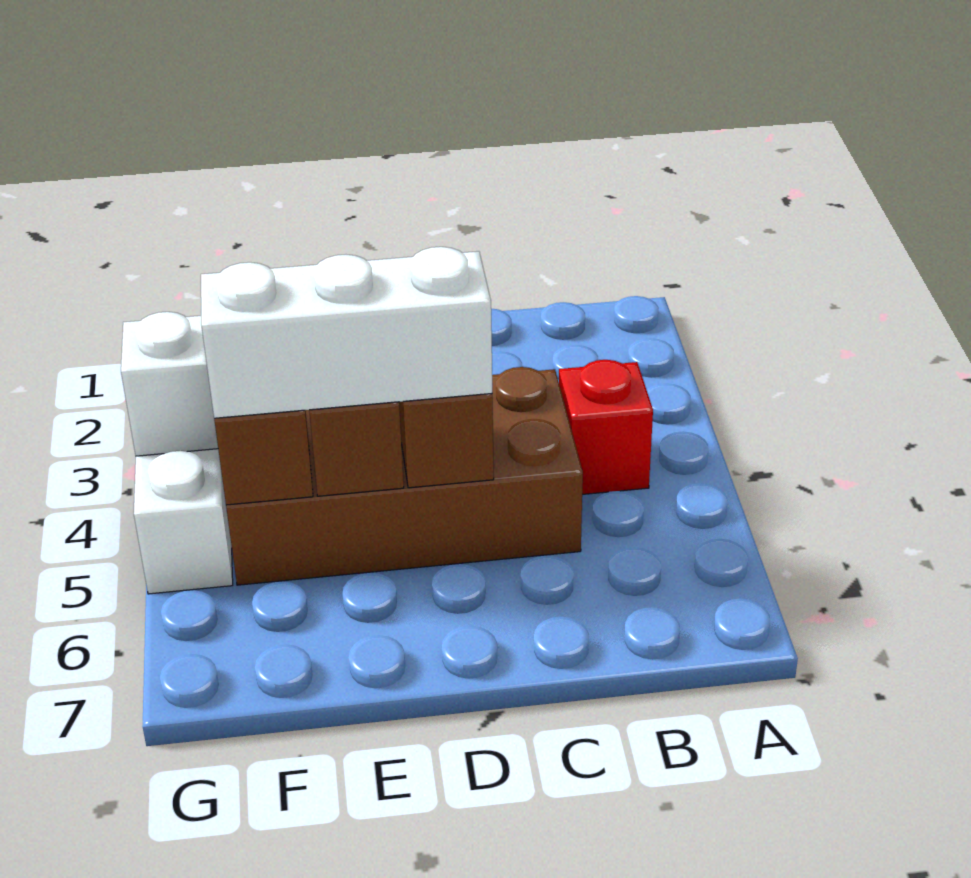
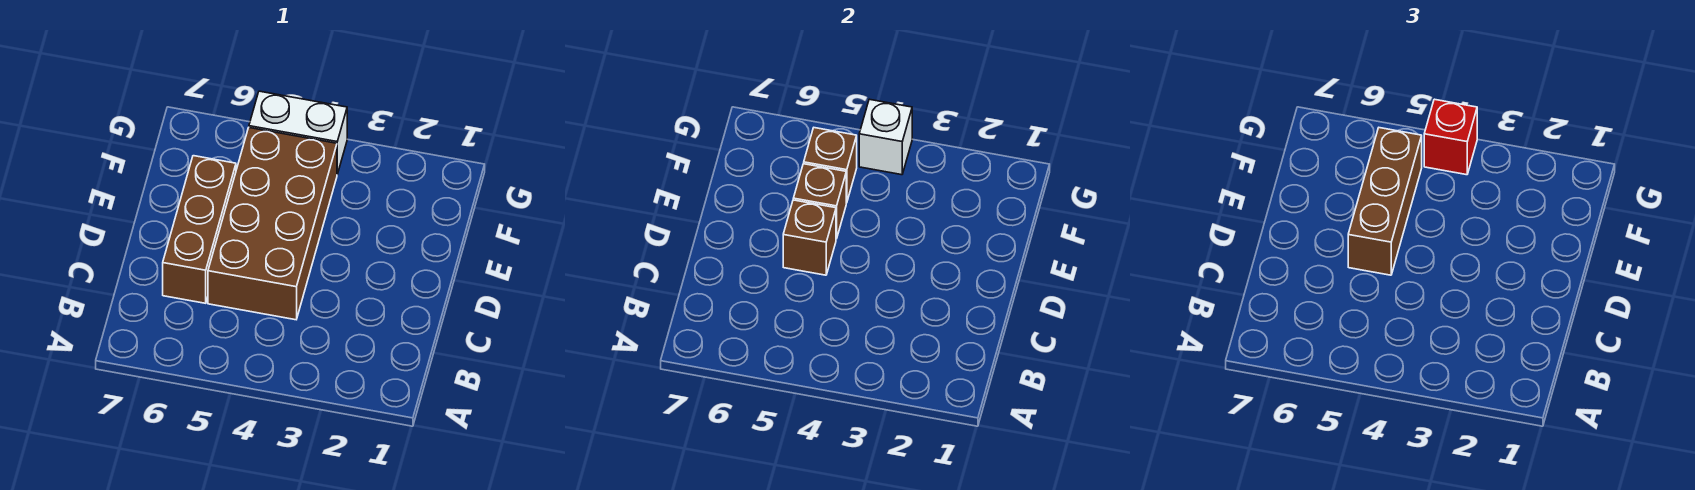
red 1x1 brick [559,360,653,494] -> red 1x1 brick moved to [1424,99,1477,175]
none -> brown 1x3 brick [163,156,236,303]
white 1x3 brick [201,247,492,418] -> brown 1x3 brick [1348,128,1422,275]

